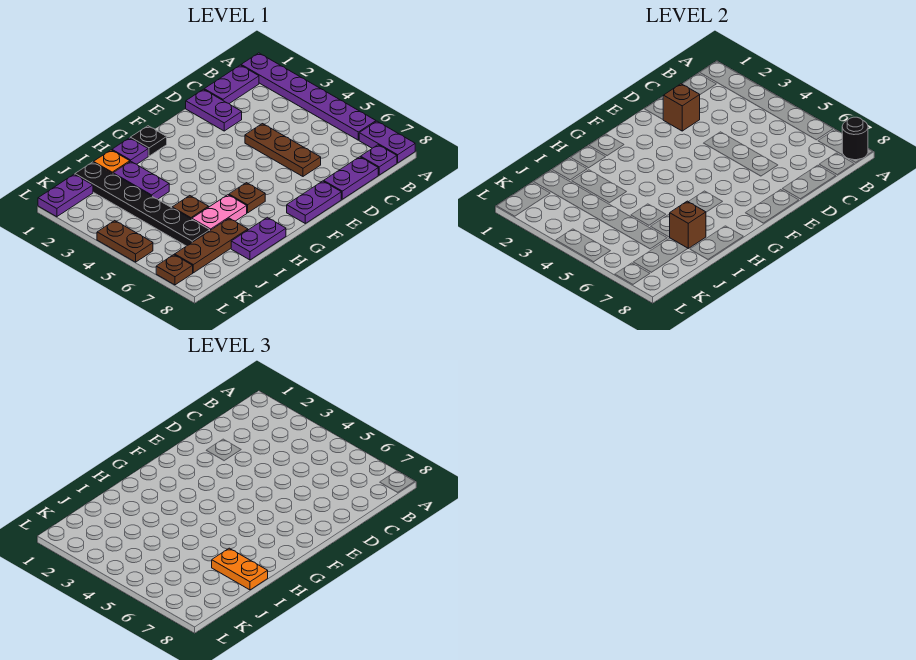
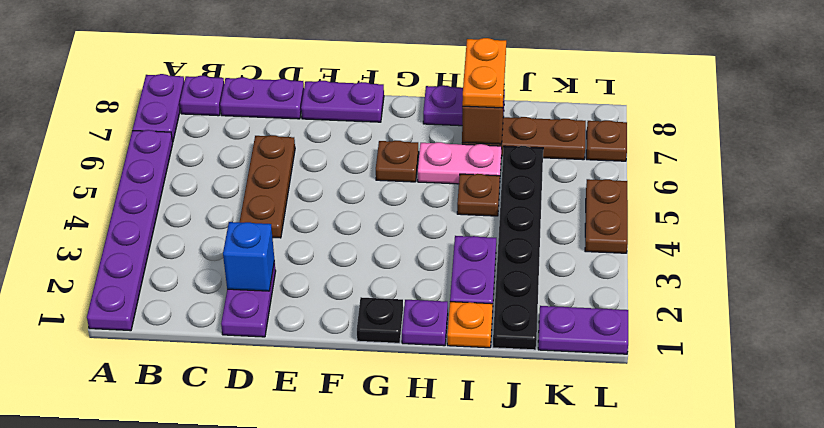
black 1x1 round brick [842,117,868,160] -> none
purple 1x2 plate [204,65,259,104] -> none
brown 1x1 brick [663,84,700,131] -> blue 1x1 brick [223,222,274,291]

